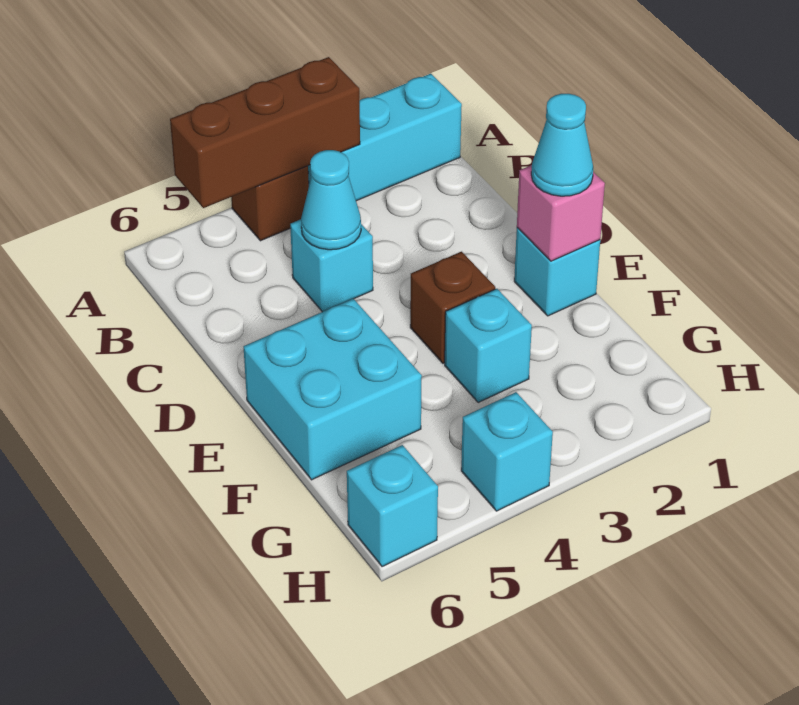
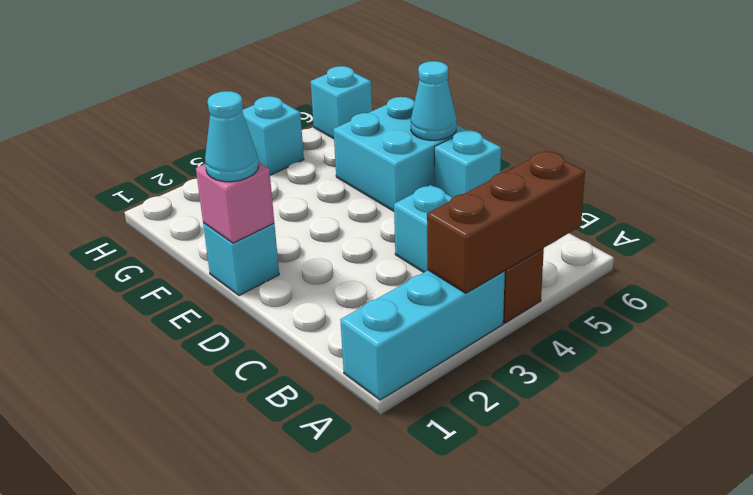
cyan 1x1 cone [301,150,361,250] -> cyan 1x1 cone moved to [411,61,457,140]
brown 1x1 brick [410,252,495,363] -> none
cyan 1x1 brick [445,289,532,403] -> cyan 1x1 brick moved to [434,130,501,197]

